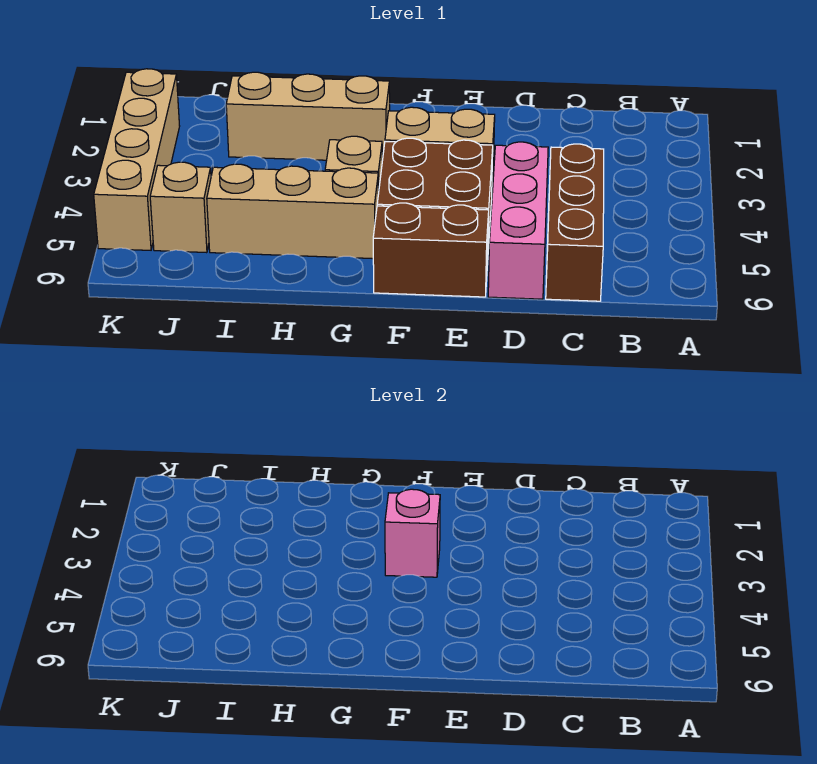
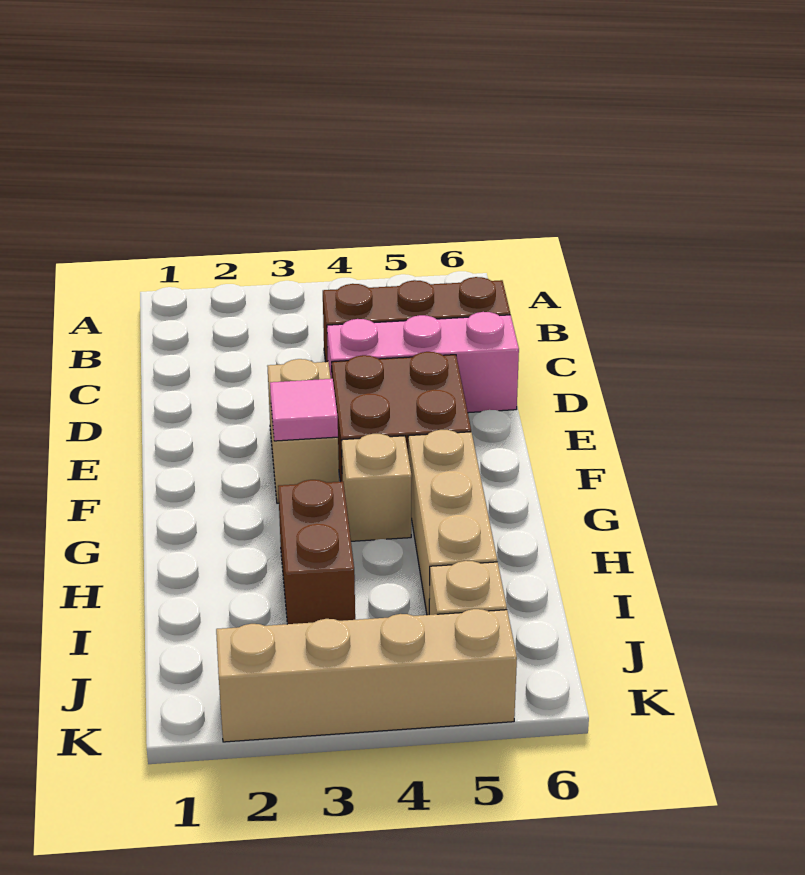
brown 1x2 brick [373,203,489,297] -> brown 1x2 brick moved to [278,480,355,624]
pink 1x1 brick [385,489,440,577] -> pink 1x1 tile [270,379,338,441]
tan 1x3 brick [226,72,390,160] -> none

